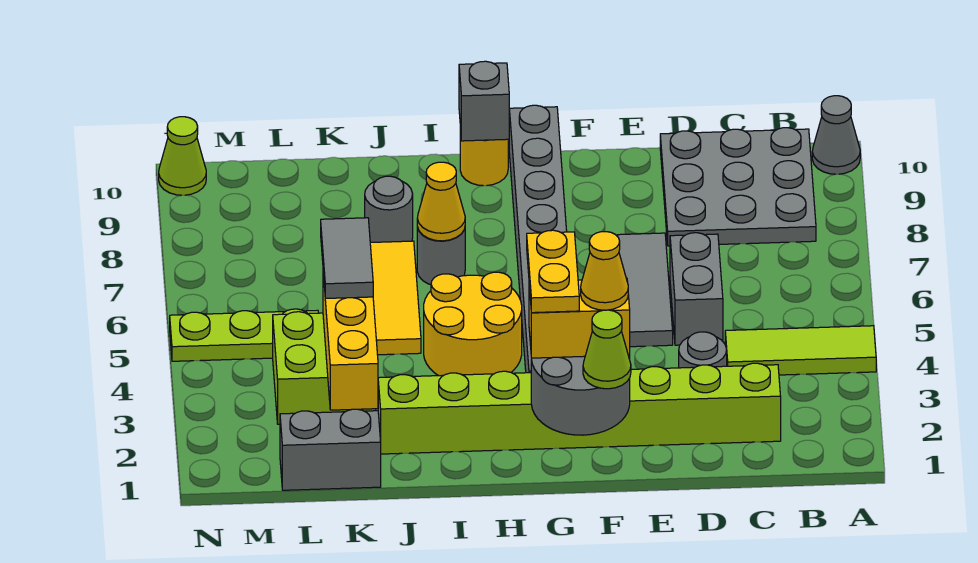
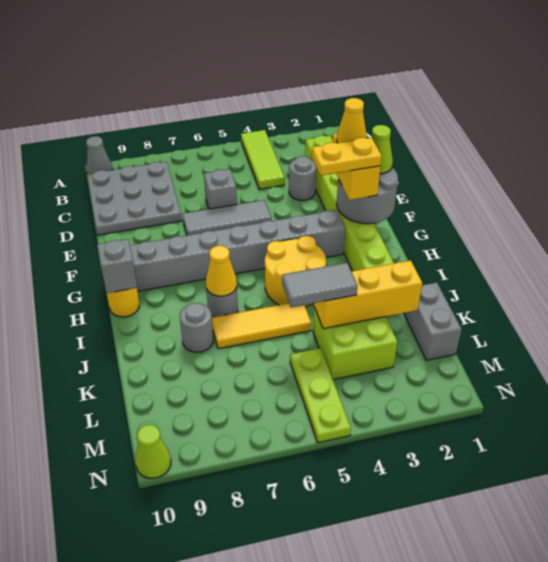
grey 1x2 brick [670,233,723,345] -> grey 1x1 brick [204,169,237,209]

